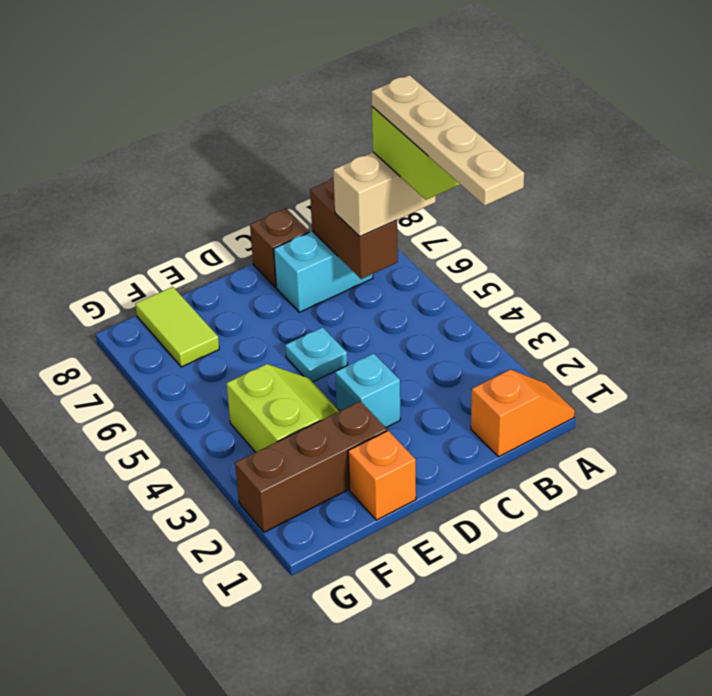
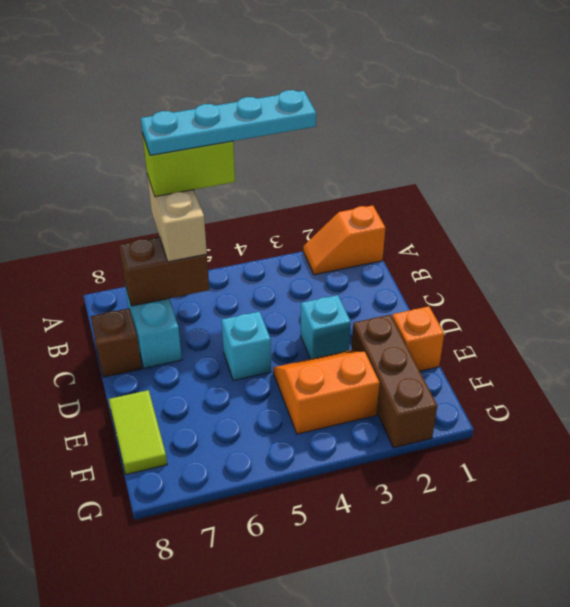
orange 1x2 slope [471,369,575,457] -> orange 1x2 slope turned to [303,205,385,275]
tan 1x4 plate [371,75,524,206] -> cyan 1x4 plate [141,90,316,155]
cyan 1x1 plate [285,327,348,382] -> cyan 1x1 brick [222,311,271,380]
lime 2x2 slope [227,364,339,452] -> orange 2x2 slope [273,350,380,434]
lime 1x2 tile [135,287,219,367] -> lime 1x2 tile turned to [109,390,167,474]

